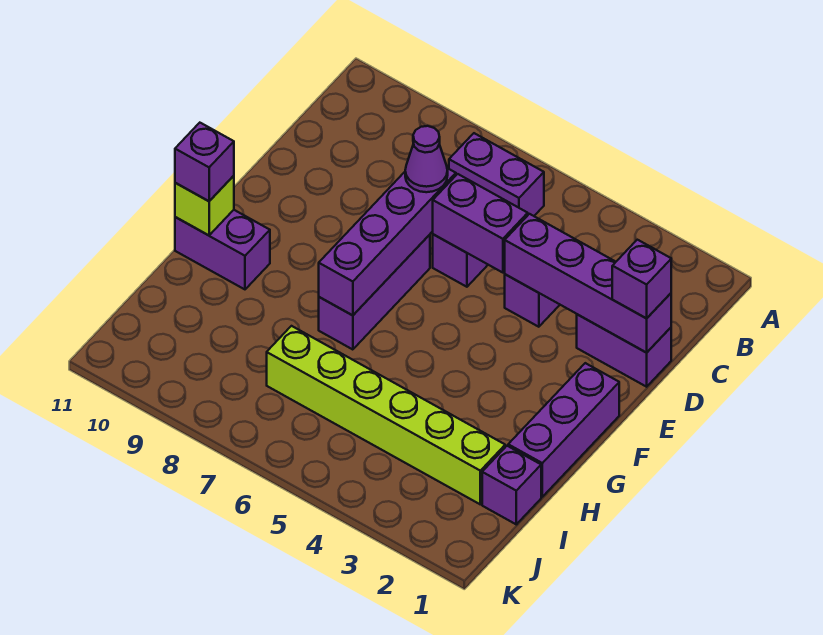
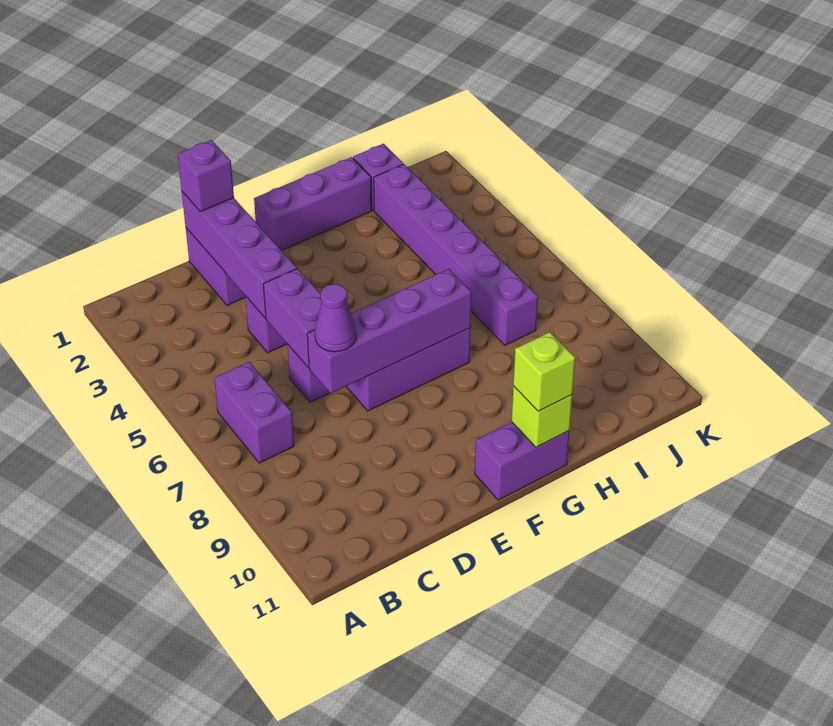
purple 1x2 brick [175,210,270,289] -> purple 1x2 brick turned to [475,422,570,500]
purple 1x1 brick [175,123,234,201] -> lime 1x1 brick [513,332,575,411]
lime 1x6 brick [267,326,505,504] -> purple 1x6 brick [374,164,538,345]

